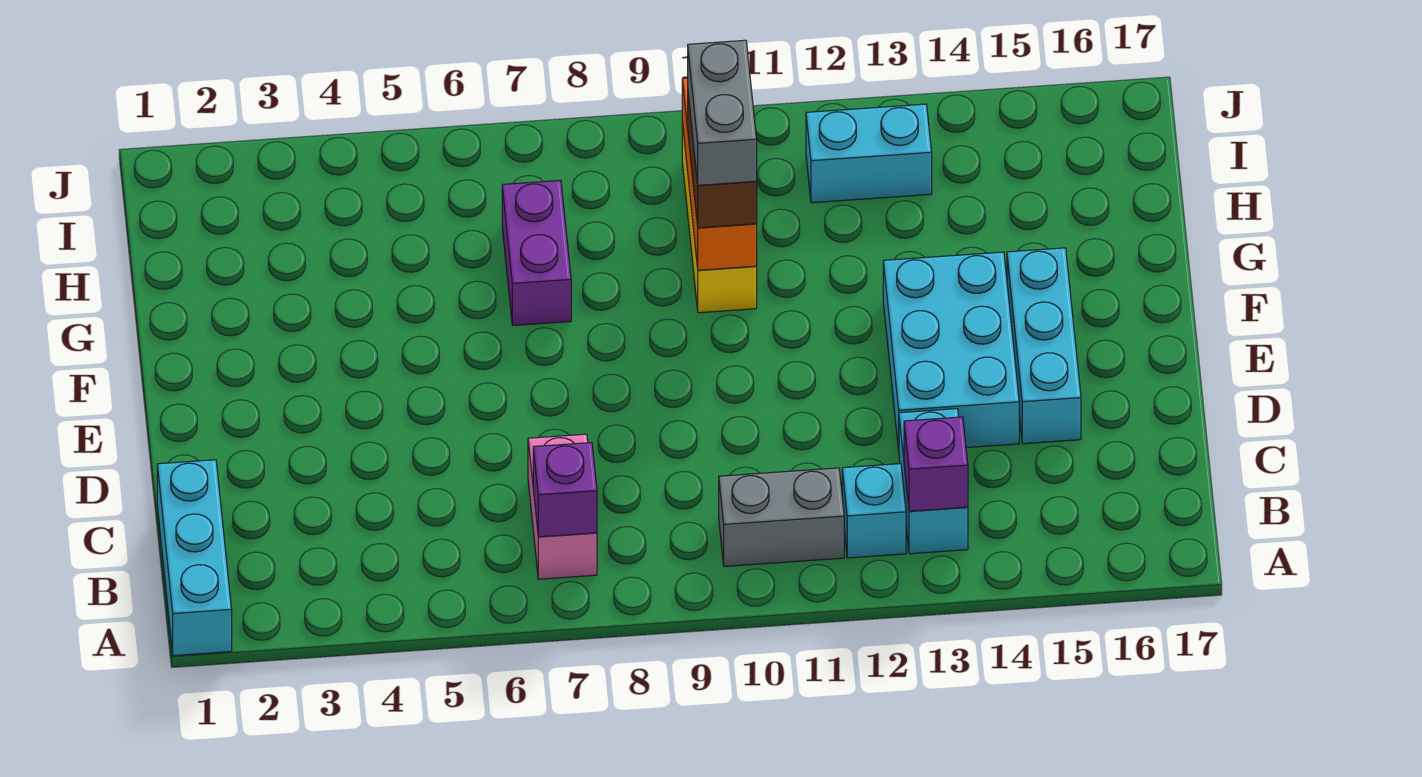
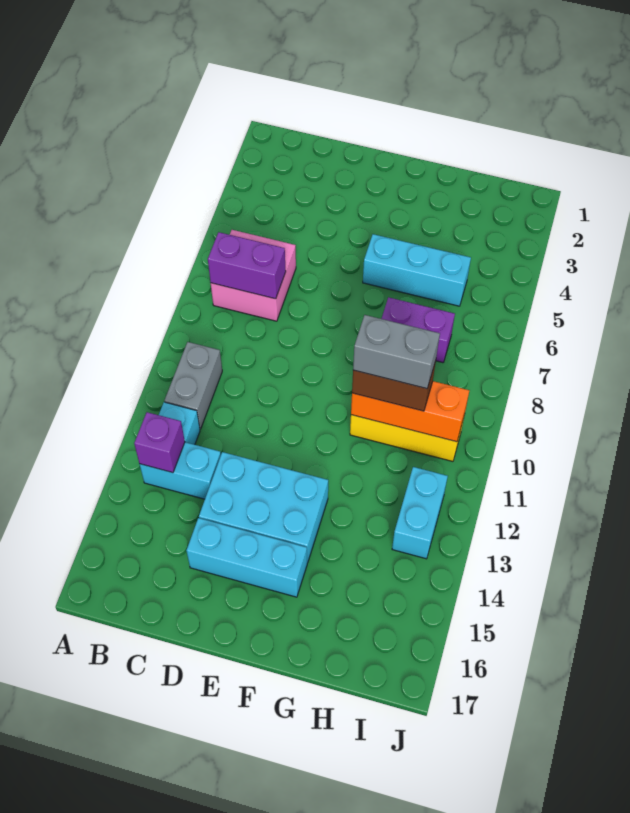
cyan 1x3 brick [157,460,232,656] -> cyan 1x3 brick moved to [363,234,471,306]
pink 1x2 brick [528,434,597,579] -> pink 2x2 brick [211,230,296,321]
purple 1x1 brick [533,443,597,537] -> purple 1x2 brick [208,232,286,299]

